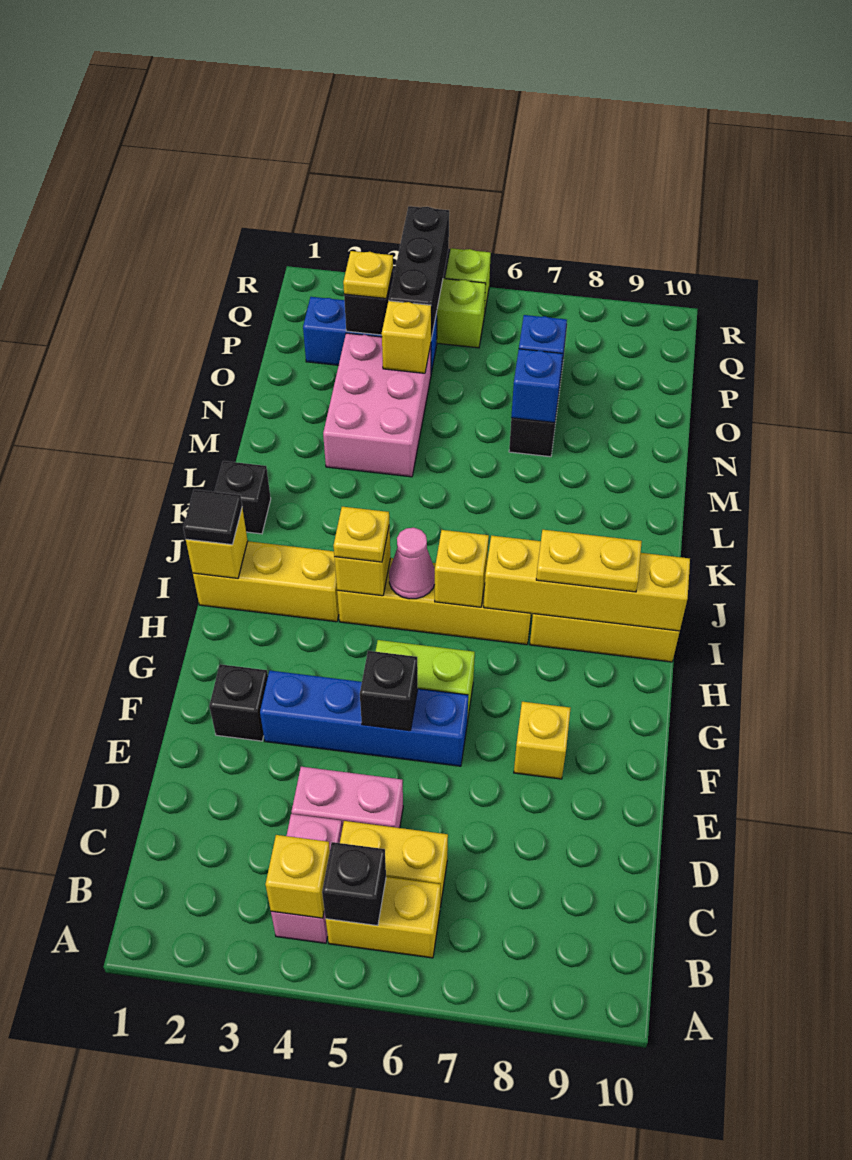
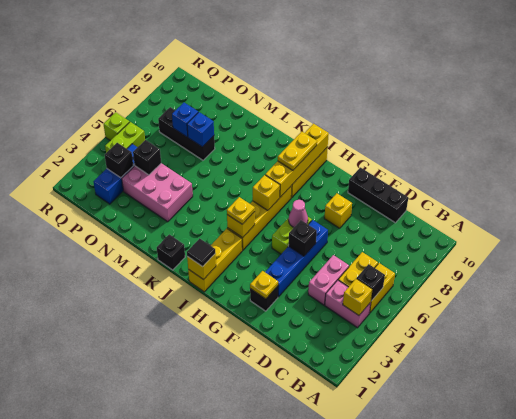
pink 1x1 cone [389,528,435,599] -> pink 1x1 cone moved to [289,200,308,227]
yellow 1x1 brick [382,301,431,373] -> black 1x1 brick [133,140,161,175]
yellow 1x1 plate [343,251,393,299] -> yellow 1x1 plate moved to [250,271,278,299]
black 1x3 brick [389,206,449,339] -> black 1x3 brick moved to [348,167,408,223]

